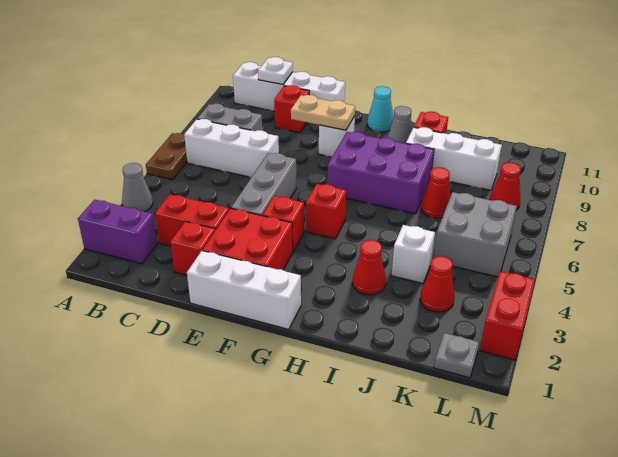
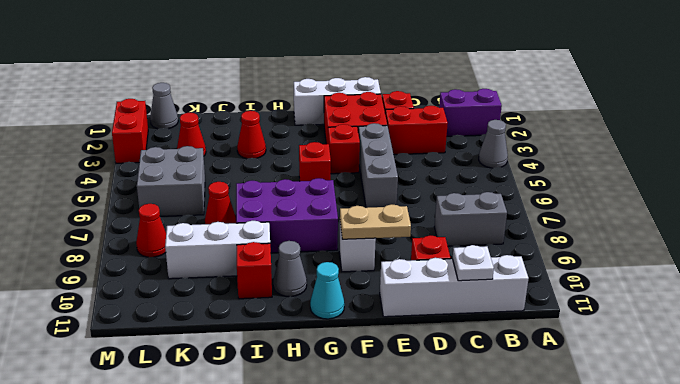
brown 1x2 plate [146,133,187,180] -> none
white 1x3 brick [184,119,279,177] -> none
white 1x1 brick [392,225,435,283] -> none
grey 1x1 plate [434,333,479,378] -> grey 1x1 cone [150,83,178,129]

